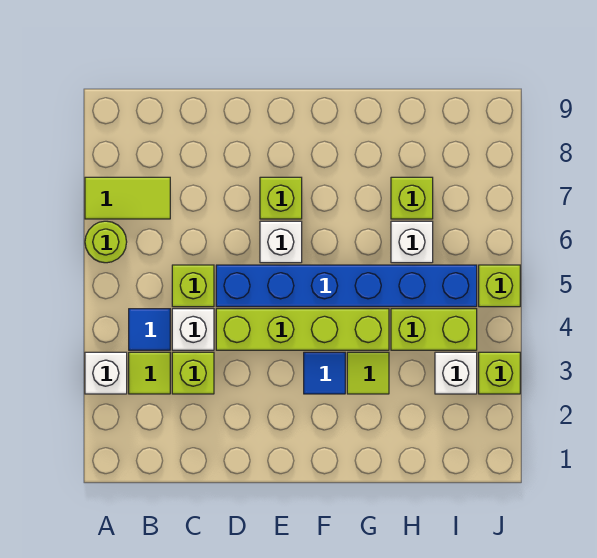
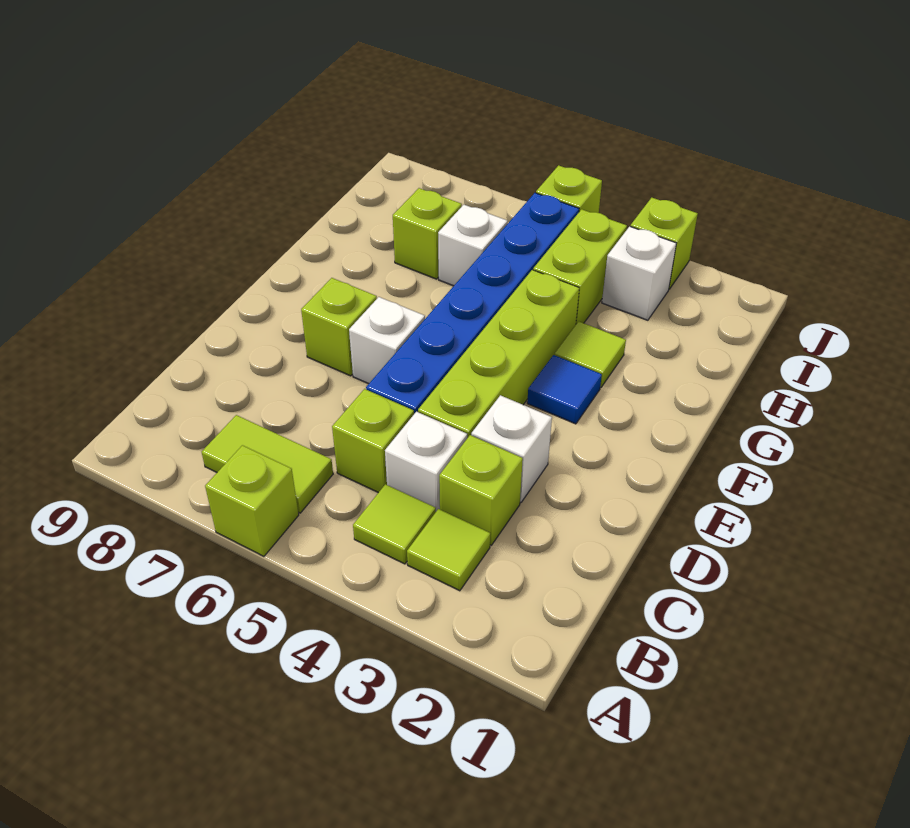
white 1x1 brick [85,352,127,394] -> white 1x1 brick moved to [471,395,552,502]
lime 1x1 round brick [85,221,127,263] -> lime 1x1 brick [205,445,299,556]
lime 1x2 tile [85,177,170,219] -> lime 1x2 tile turned to [202,415,333,513]
blue 1x1 tile [129,309,170,350] -> lime 1x1 tile [353,484,436,564]

